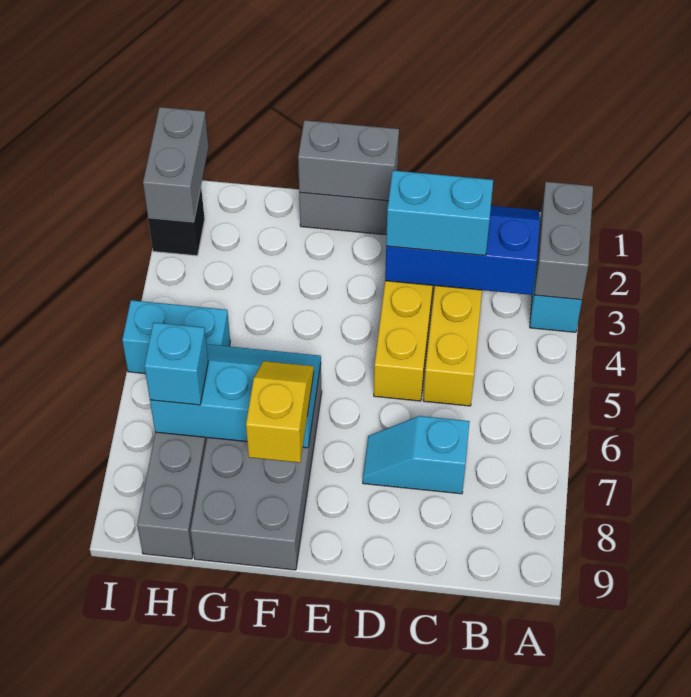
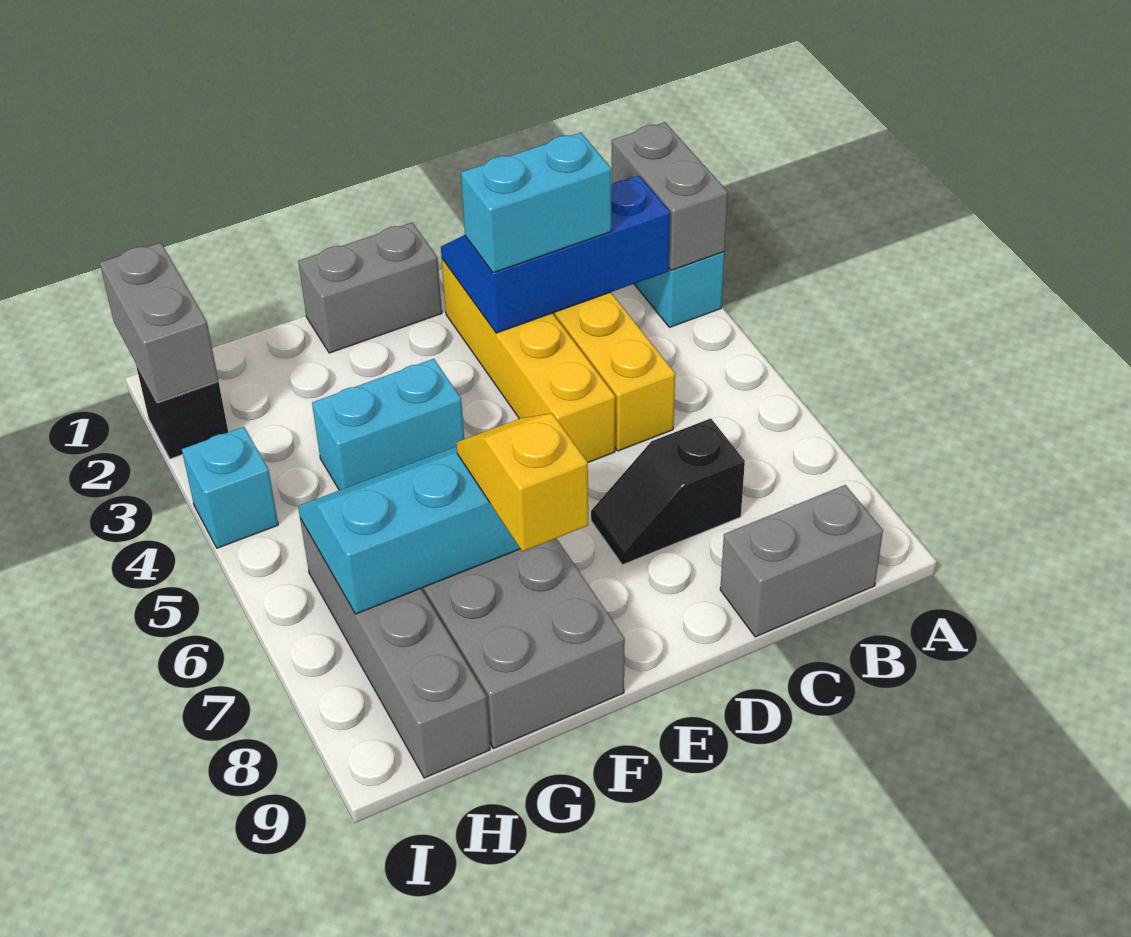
cyan 1x2 slope [363,416,470,494] -> black 1x2 slope [591,418,745,565]
grey 1x2 brick [298,120,399,201] -> grey 1x2 brick moved to [720,485,883,637]
cyan 1x2 brick [122,300,230,374] -> cyan 1x2 brick moved to [312,359,464,490]
cyan 1x1 brick [144,322,208,405] -> cyan 1x1 brick moved to [182,427,278,548]

